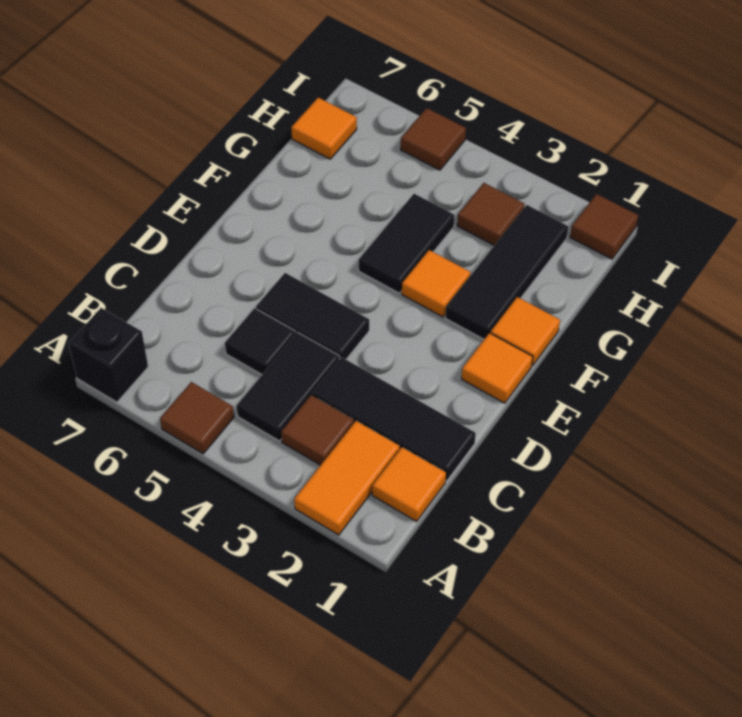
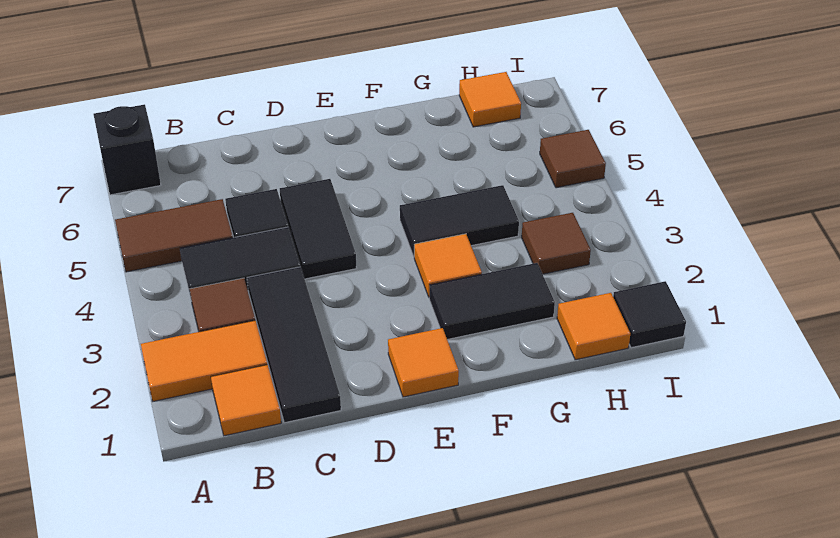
brown 1x1 tile [160,382,234,454] -> brown 1x2 tile [115,199,233,272]
orange 1x1 tile [491,297,560,366] -> orange 1x1 tile moved to [557,293,630,360]
black 1x3 tile [445,205,568,339] -> black 1x2 tile [429,263,555,339]
brown 1x1 tile [570,194,638,259] -> black 1x1 tile [613,281,686,348]

